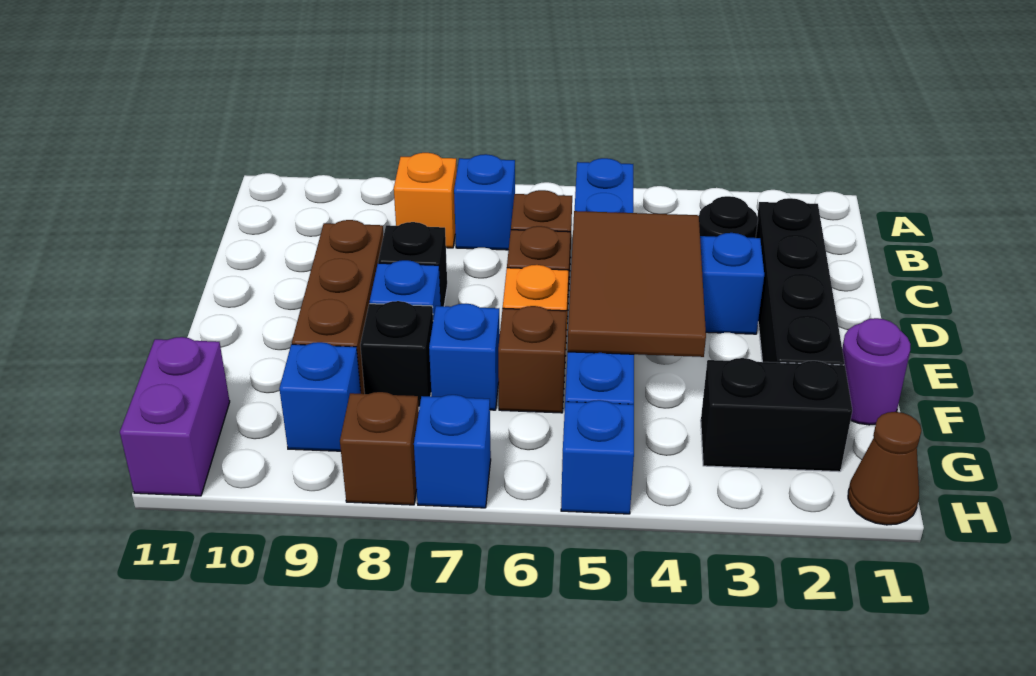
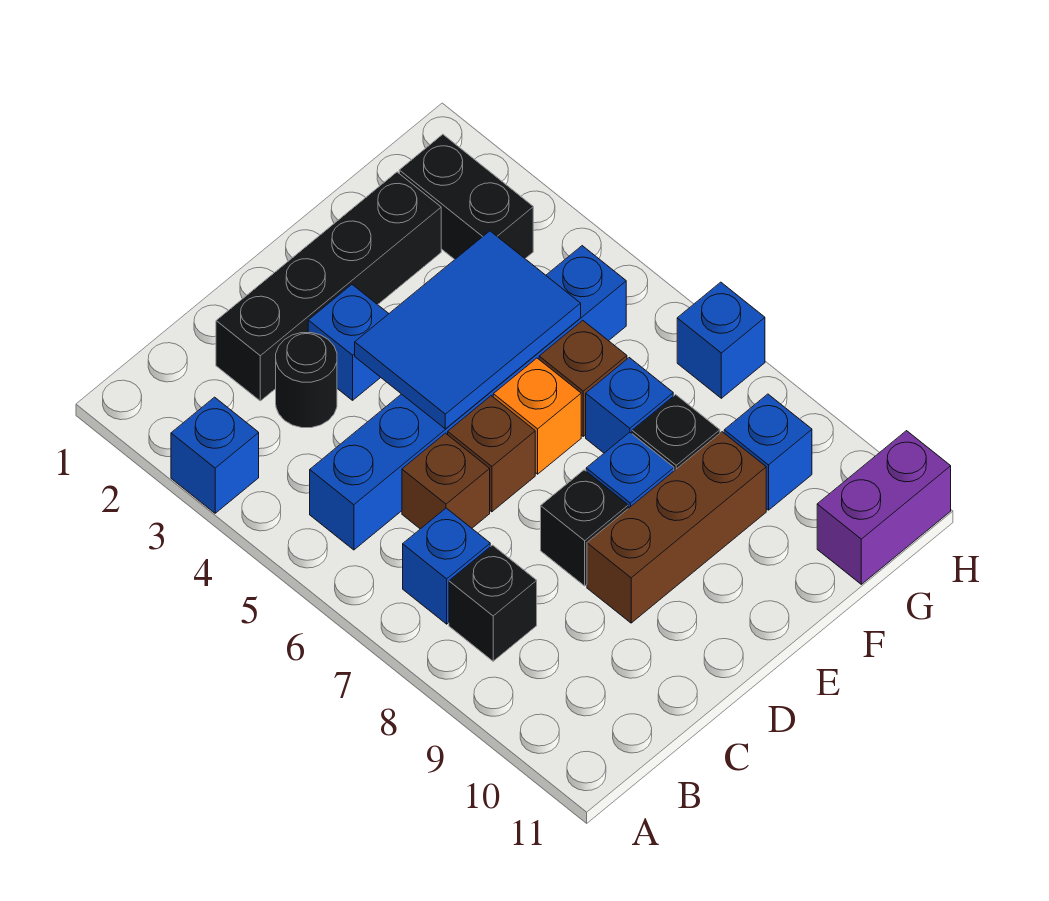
orange 1x1 brick [394,153,457,248] -> black 1x1 brick [449,545,537,661]
brown 2x3 tile [568,211,706,357] -> blue 2x3 tile [355,231,581,429]
purple 1x1 round brick [842,318,911,425] -> none
brown 1x1 cone [848,412,921,525] -> none
blue 1x1 brick [561,400,634,514] -> blue 1x1 brick moved to [171,397,259,513]
brown 1x1 brick [340,392,419,505] -> none

